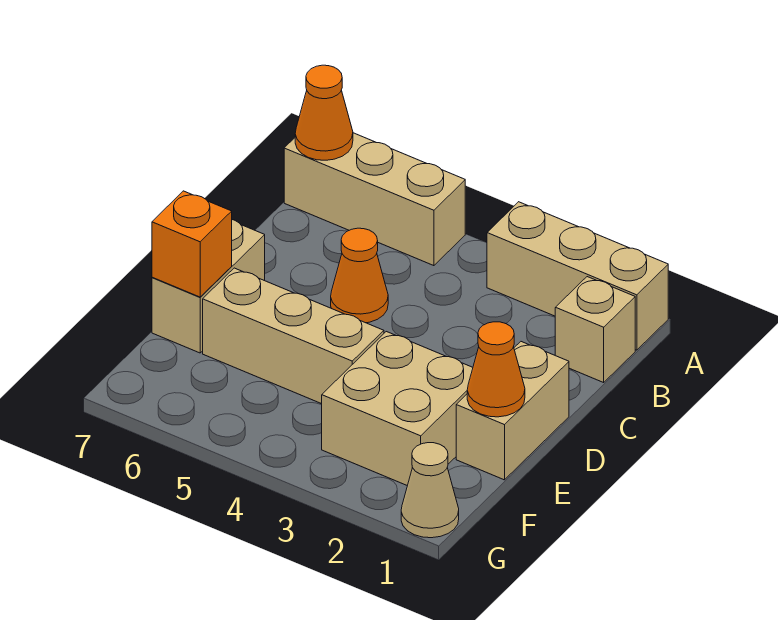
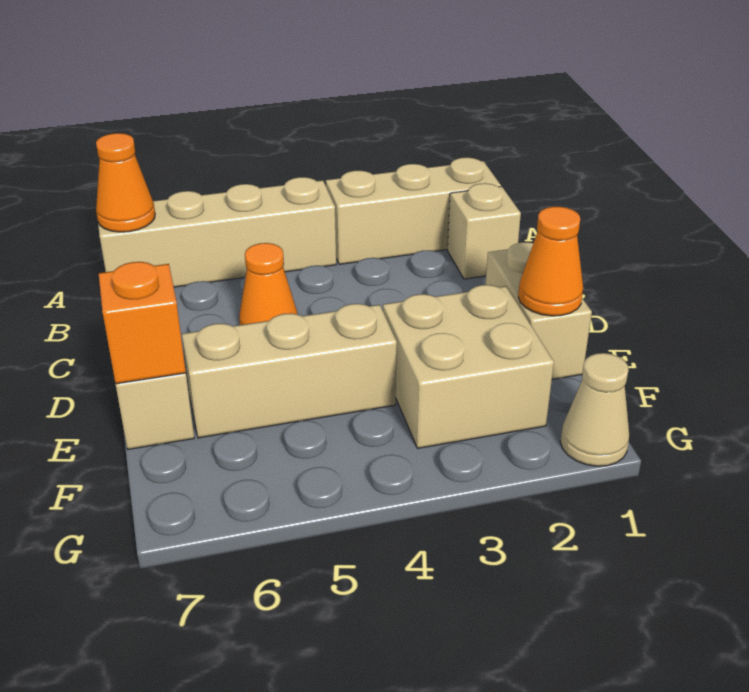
tan 1x3 brick [284,133,465,266] -> tan 1x4 brick [98,177,336,287]

